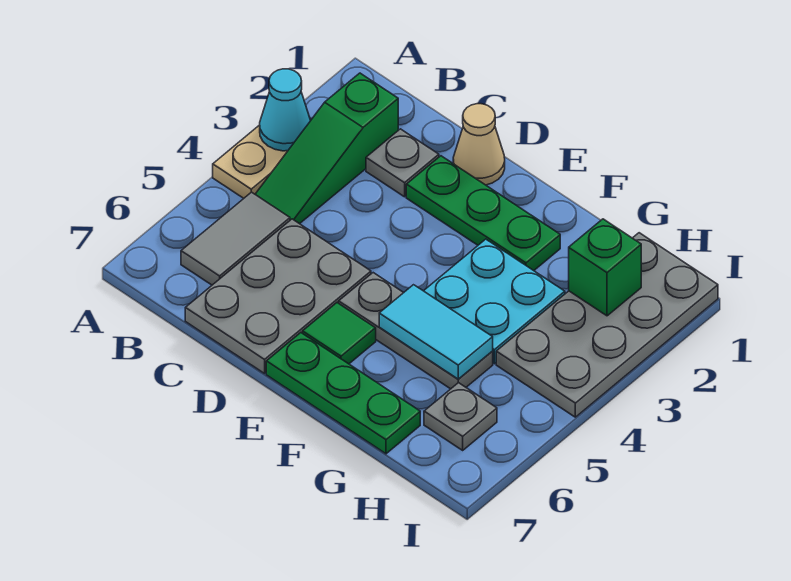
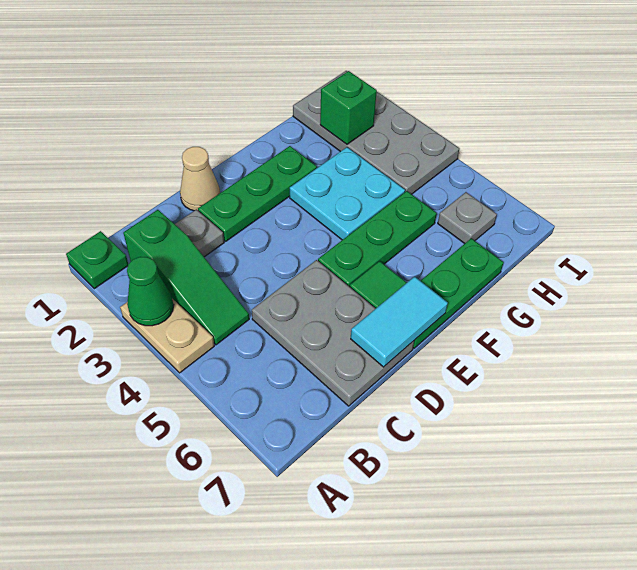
none -> green 1x1 plate [66,231,128,289]
cyan 1x1 cone [260,69,311,151] -> green 1x1 cone [127,257,173,326]
grey 1x2 tile [181,192,290,285] -> none
grey 1x3 plate [339,273,493,389] -> green 1x3 plate [318,191,437,287]
cyan 1x2 tile [379,285,493,379] -> cyan 1x2 tile moved to [351,277,448,367]

